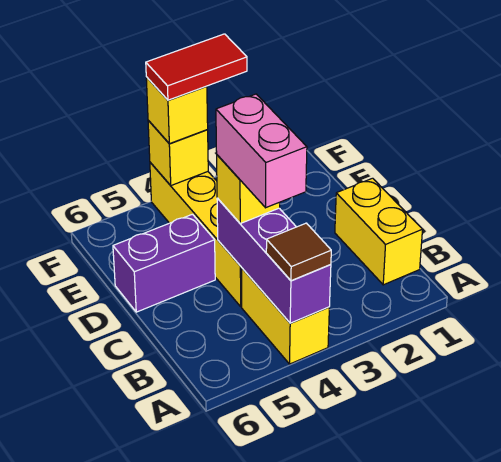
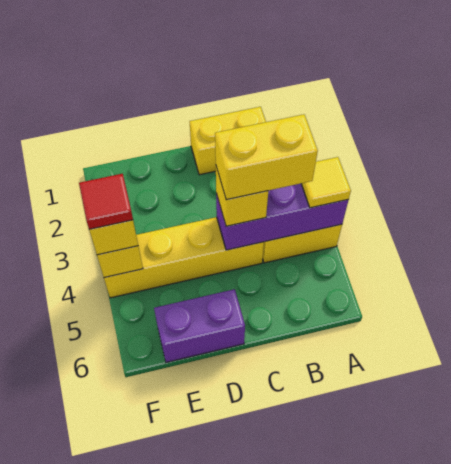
brown 1x1 tile [266,223,331,281] -> yellow 1x1 tile [301,157,351,208]
pink 1x2 brick [216,94,307,208] -> yellow 1x2 brick [215,114,318,200]
purple 1x2 brick [113,214,215,312] -> purple 1x2 brick turned to [154,289,245,362]
red 1x2 tile [146,34,247,100] -> red 1x1 tile [79,174,133,229]

